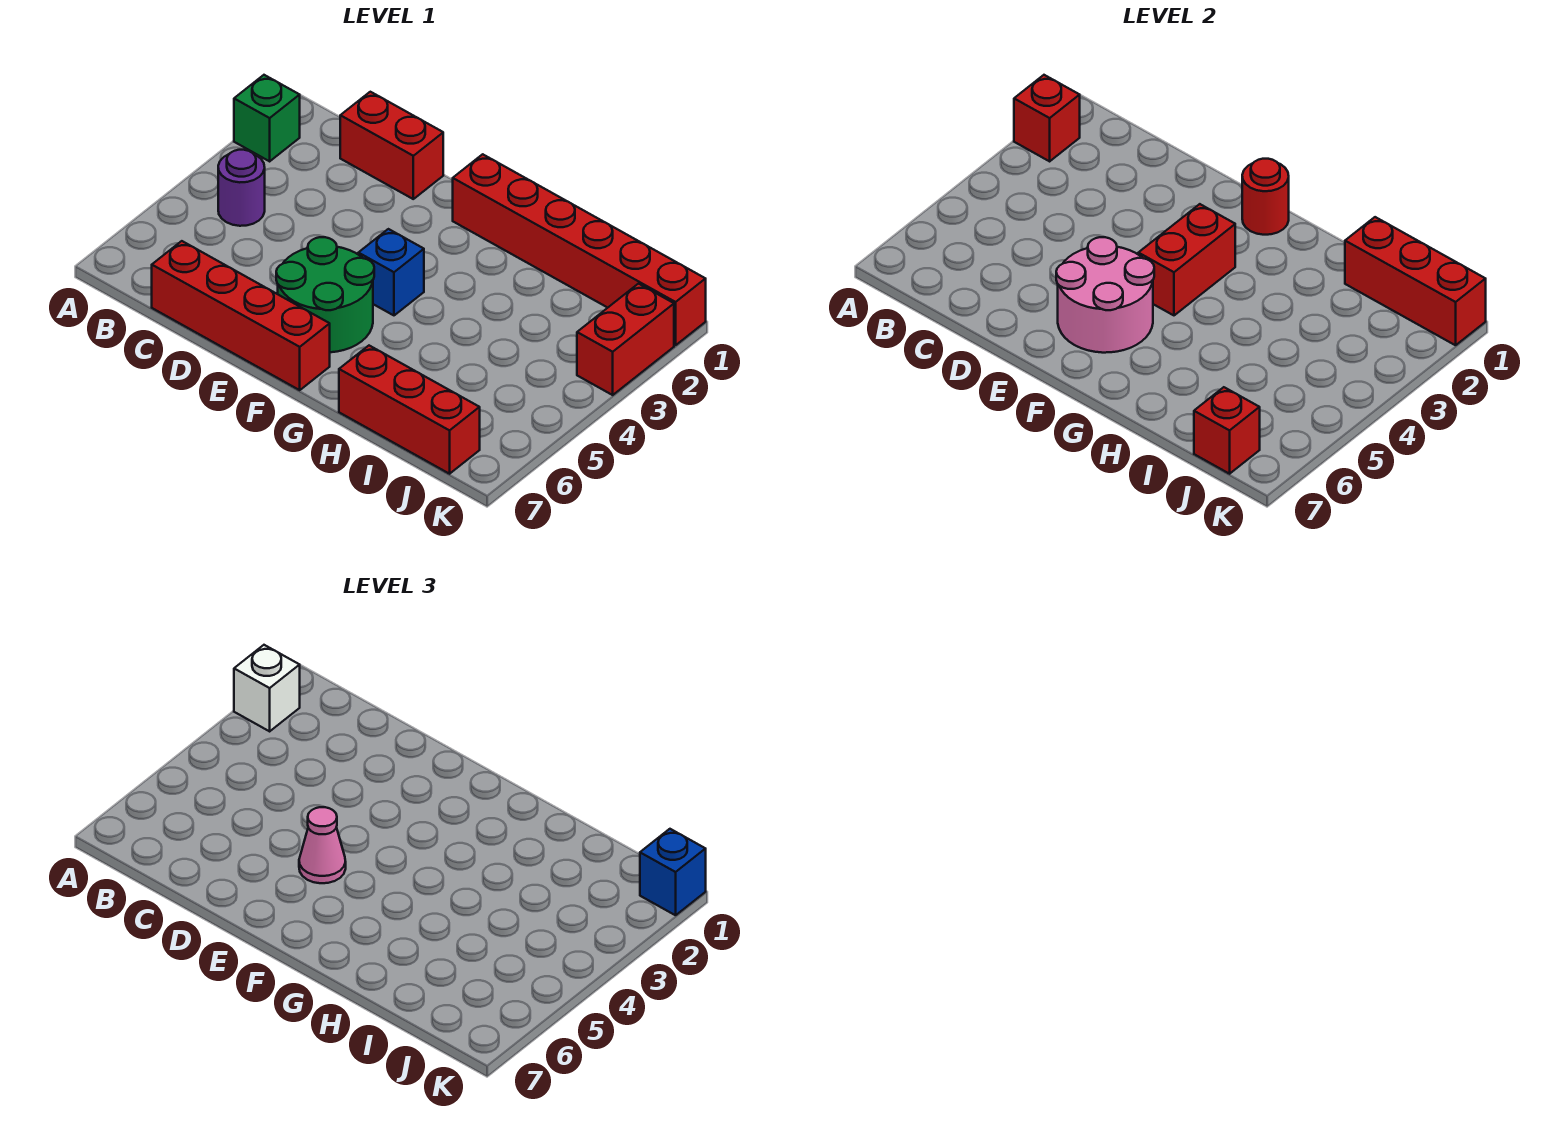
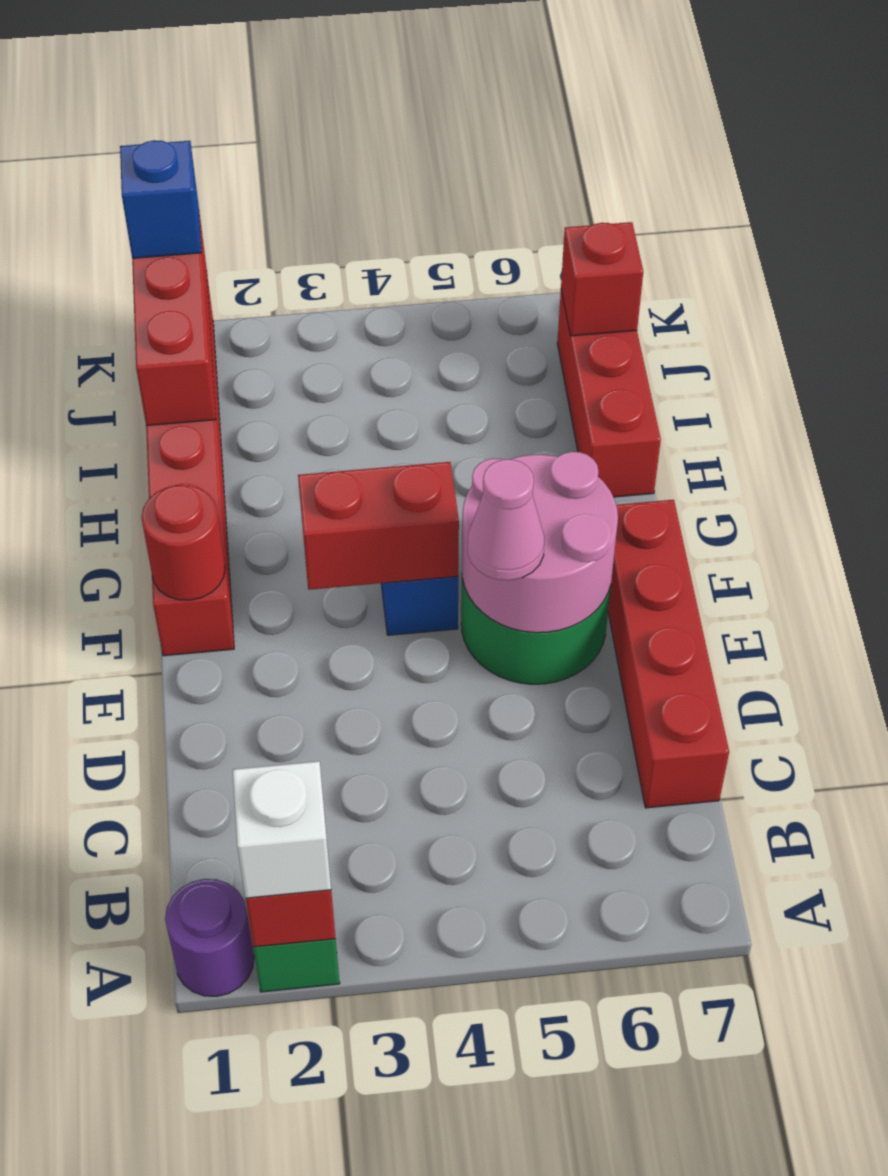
purple 1x1 round brick [218,150,265,226] -> purple 1x1 round brick moved to [165,879,254,996]
red 1x2 brick [340,92,443,199] -> none
red 1x2 brick [577,284,674,395] -> none

